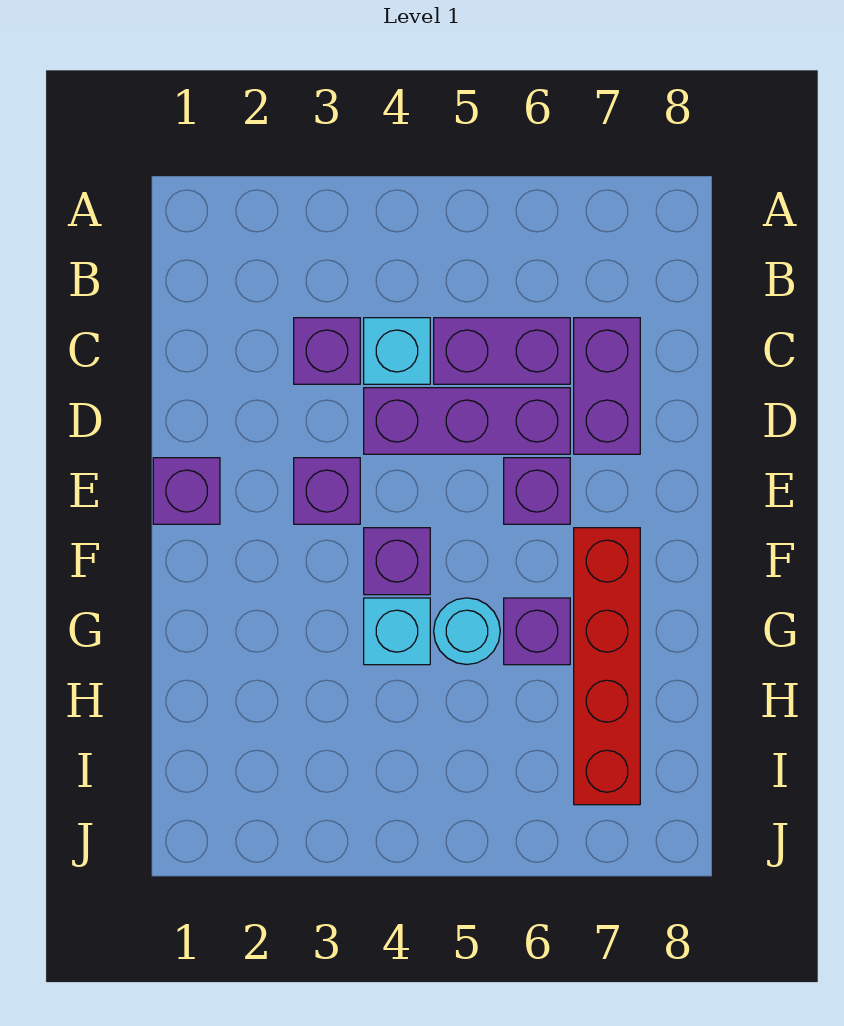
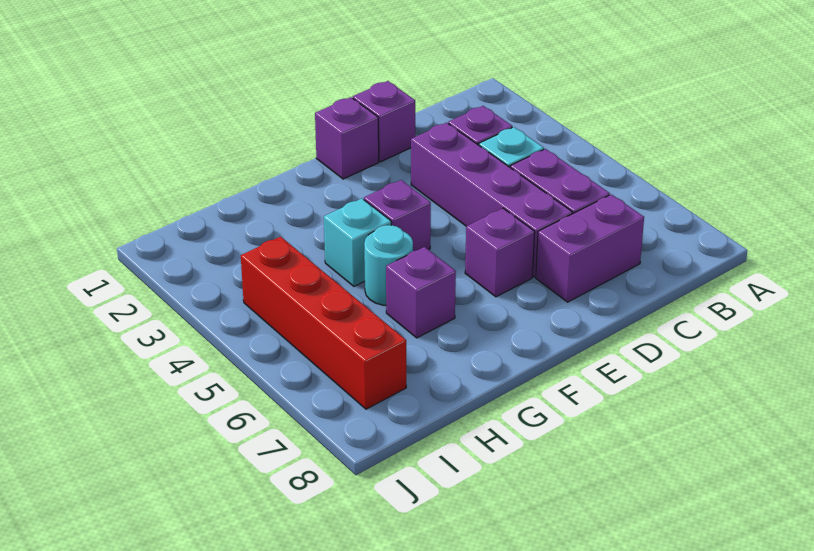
purple 1x3 brick [364,388,570,454] -> purple 1x4 brick [411,123,573,277]
purple 1x1 brick [294,458,360,524] -> purple 1x1 brick moved to [353,81,415,162]
red 1x4 brick [574,528,640,805] -> red 1x4 brick turned to [241,237,406,409]

